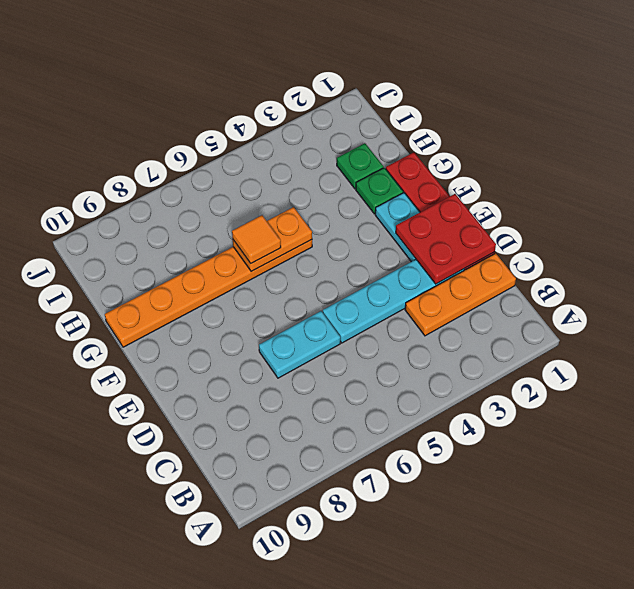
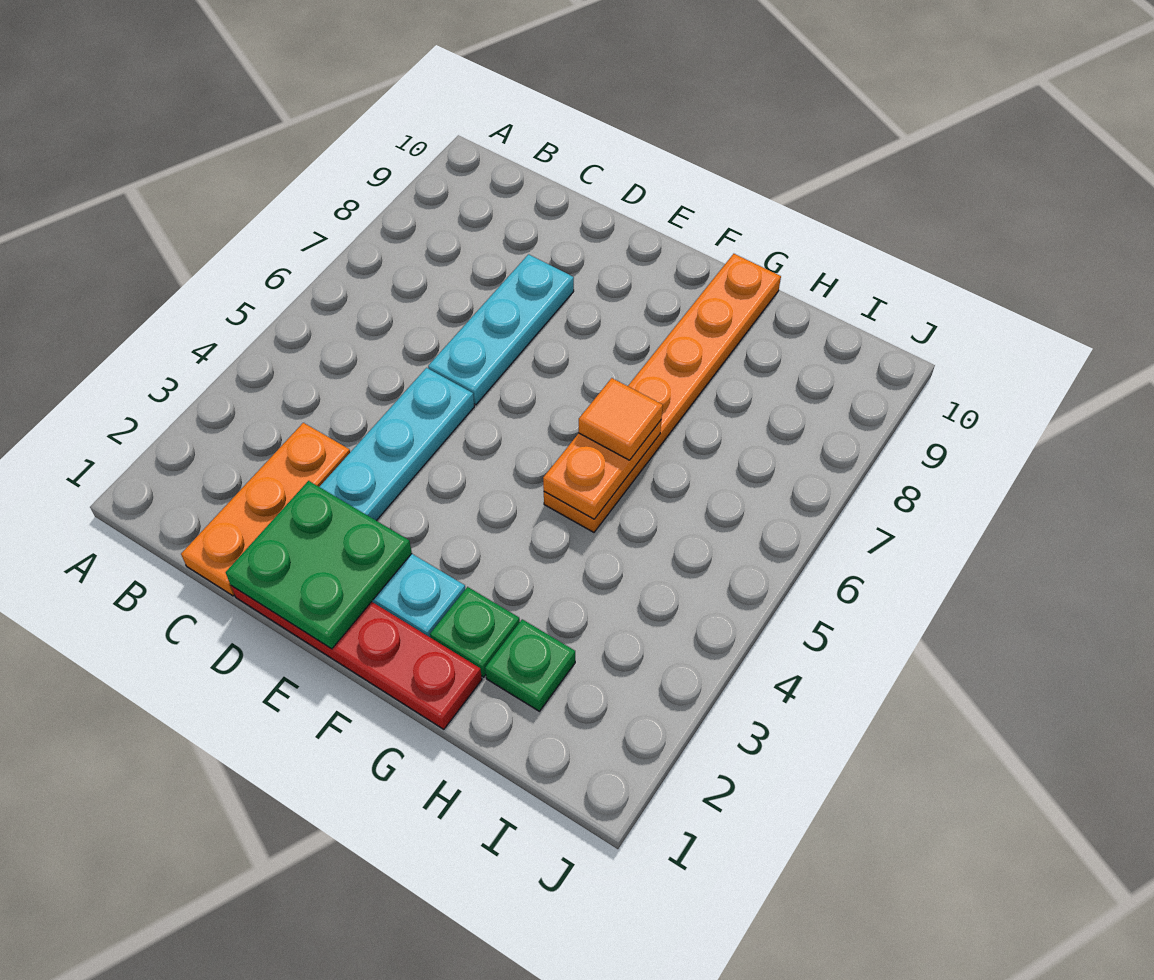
red 2x2 plate [396,194,496,284] -> green 2x2 plate [226,481,412,649]
cyan 1x2 plate [259,311,340,378] -> cyan 1x3 plate [428,254,574,405]

